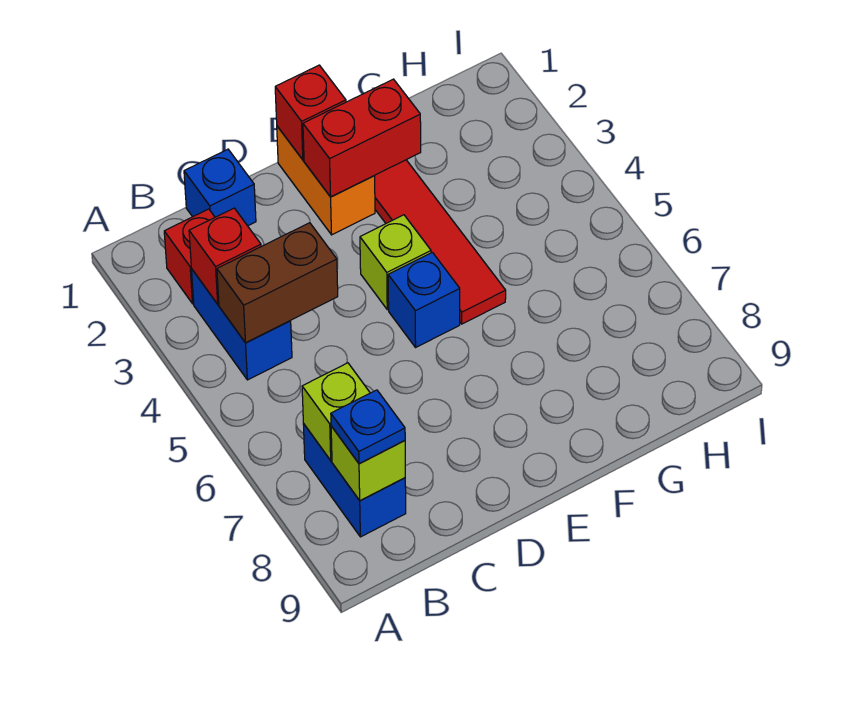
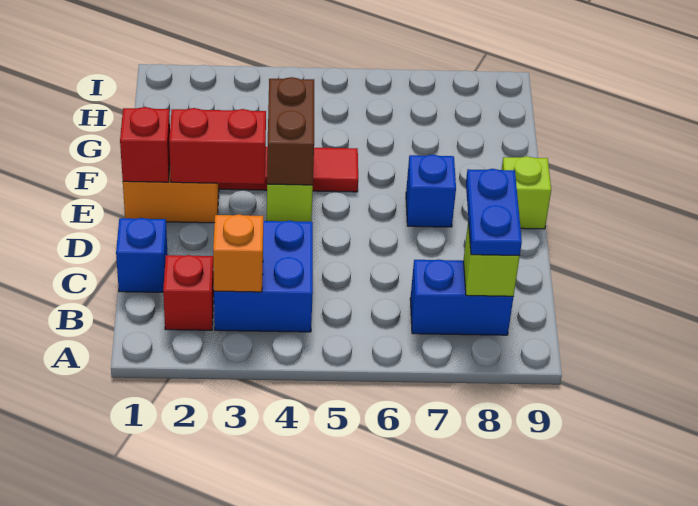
blue 1x2 brick [192,270,292,380] -> blue 2x2 brick [214,221,313,332]
red 1x1 brick [189,208,261,304] -> orange 1x1 brick [213,214,263,292]
brown 1x2 brick [217,223,338,343] -> brown 1x2 brick moved to [267,77,314,185]
lime 1x1 brick [302,363,370,460] -> lime 1x1 brick moved to [502,156,551,229]
blue 1x1 plate [331,390,405,464] -> blue 1x2 plate [466,169,522,256]
red 1x2 brick [303,79,421,197] -> red 1x2 brick turned to [169,108,266,184]
blue 1x1 brick [388,252,460,347] -> blue 1x1 brick moved to [406,154,456,227]

